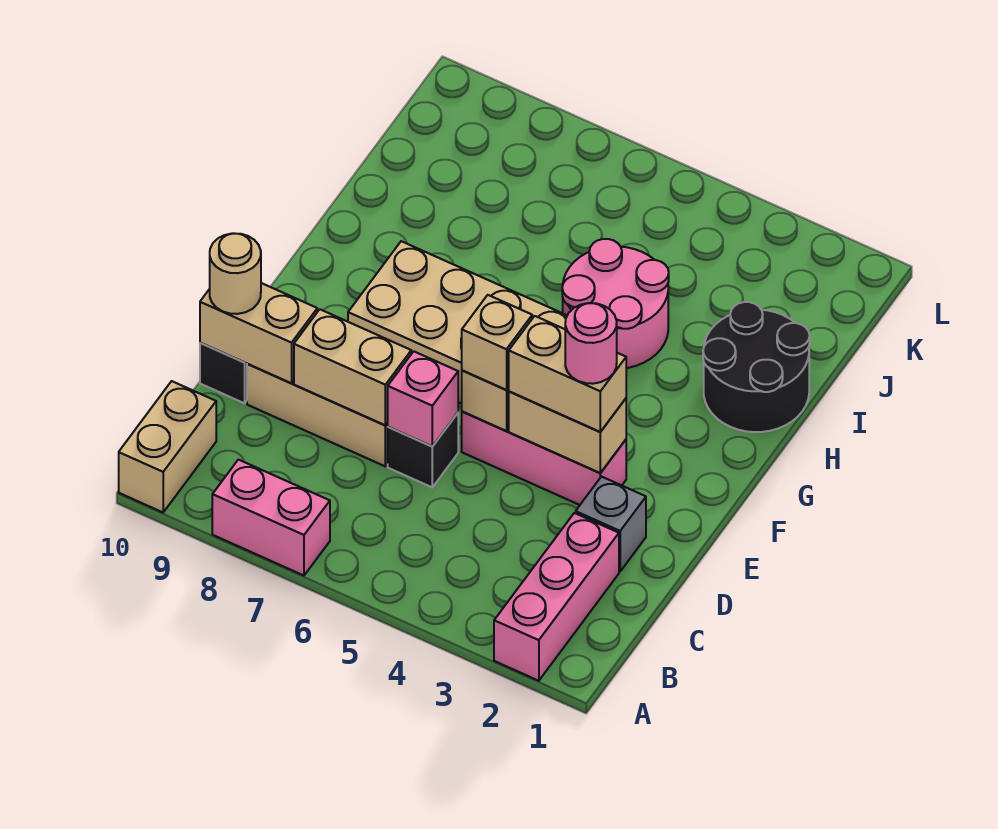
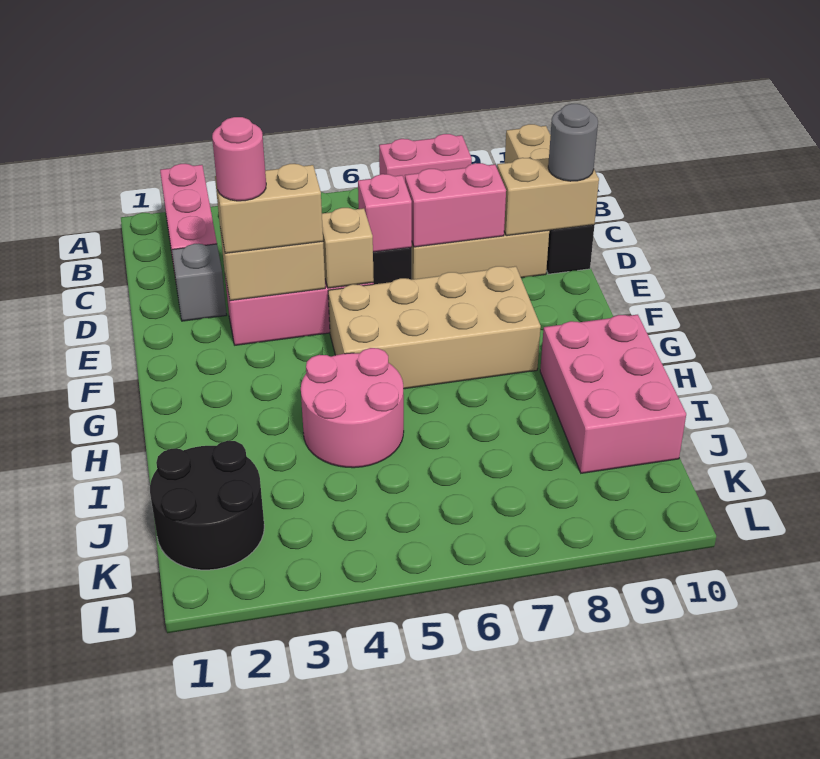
tan 1x2 brick [294,309,411,425] -> pink 1x2 brick [405,163,506,247]
tan 1x1 round brick [210,233,261,314] -> grey 1x1 round brick [548,104,598,181]
tan 1x1 brick [462,295,532,390] -> none
black 2x2 round brick [703,302,810,432] -> black 2x2 round brick moved to [150,441,264,570]
none -> pink 2x3 brick [540,315,686,473]

